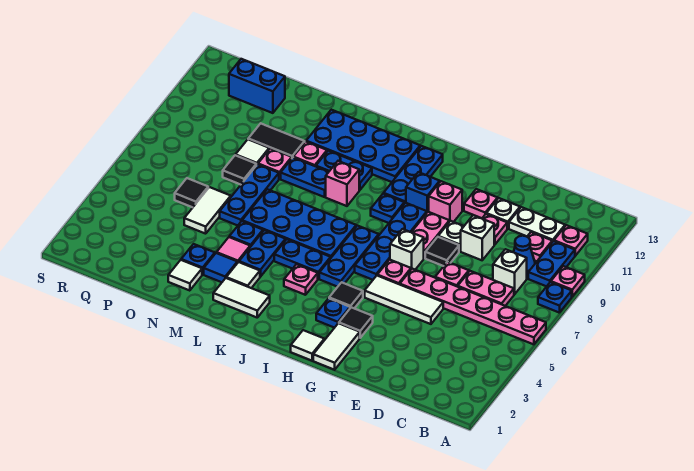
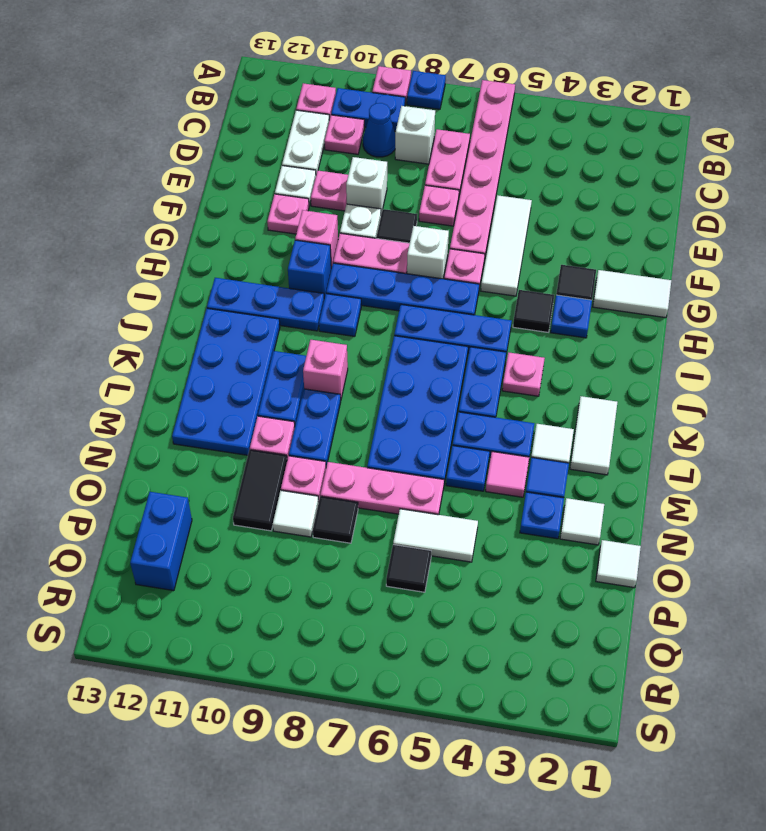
white 1x1 tile [291,330,324,361] -> white 1x1 tile moved to [596,540,641,588]
blue 1x3 plate [220,164,279,226] -> pink 1x3 plate [320,462,444,515]

